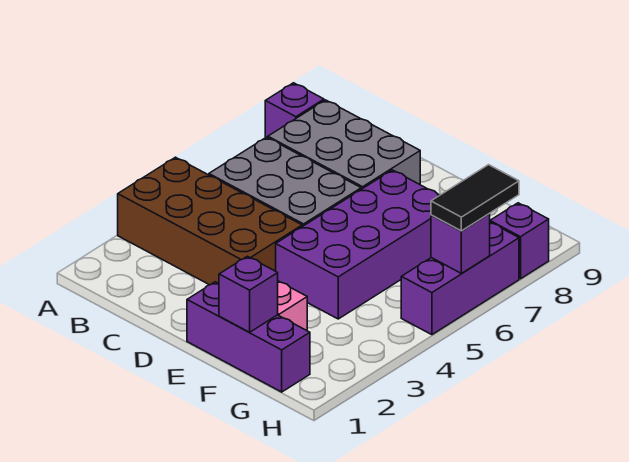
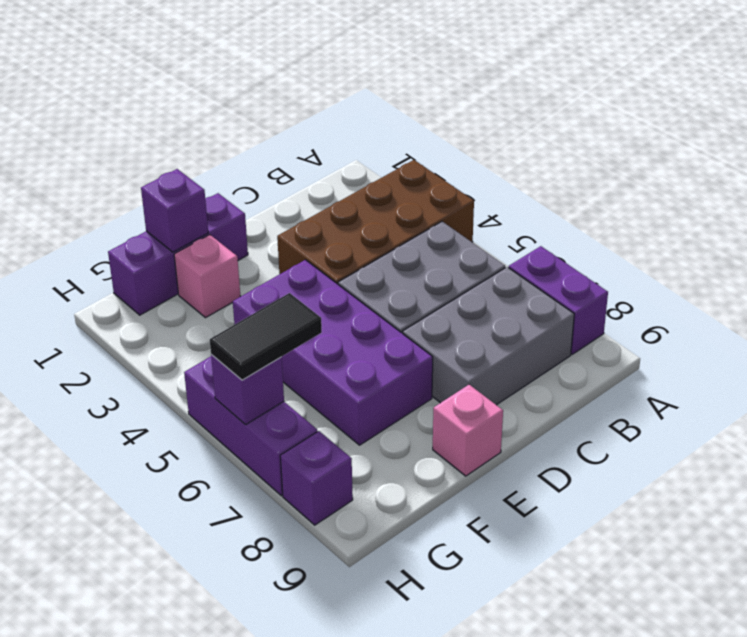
purple 1x1 brick [265,83,324,138] -> purple 1x2 brick [509,246,608,354]
none -> pink 1x1 brick [433,385,503,476]
black 1x2 tile [431,165,519,231] -> black 1x2 tile turned to [210,293,322,380]

